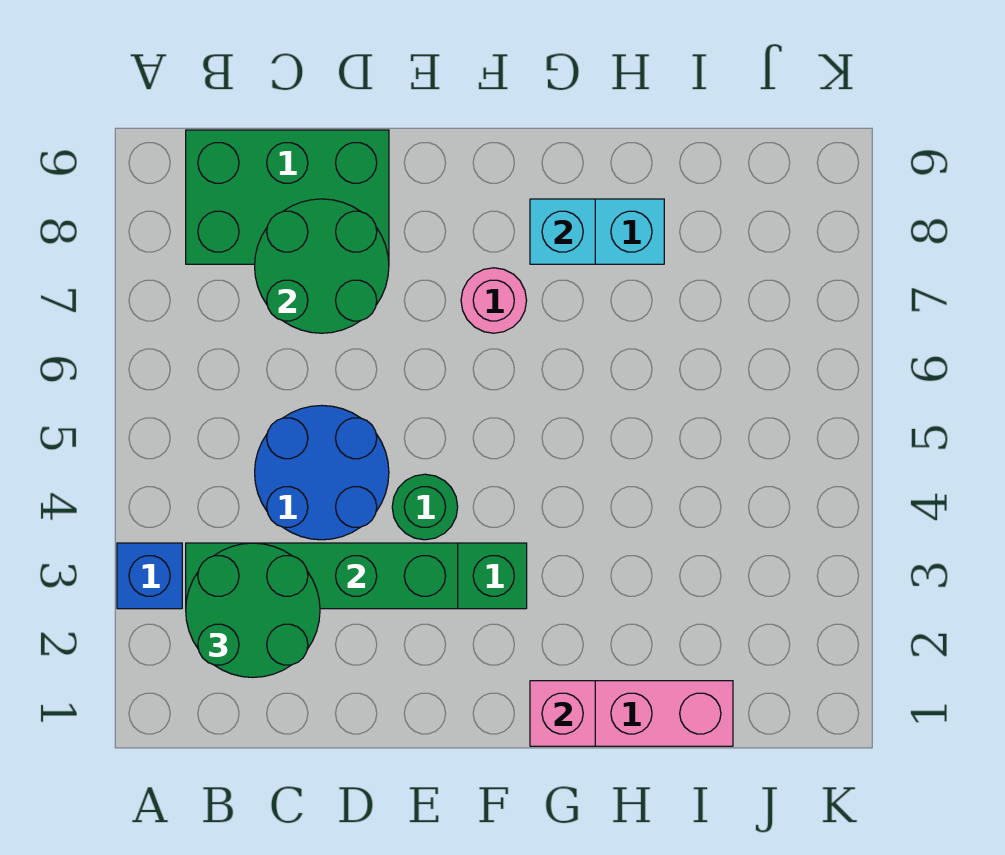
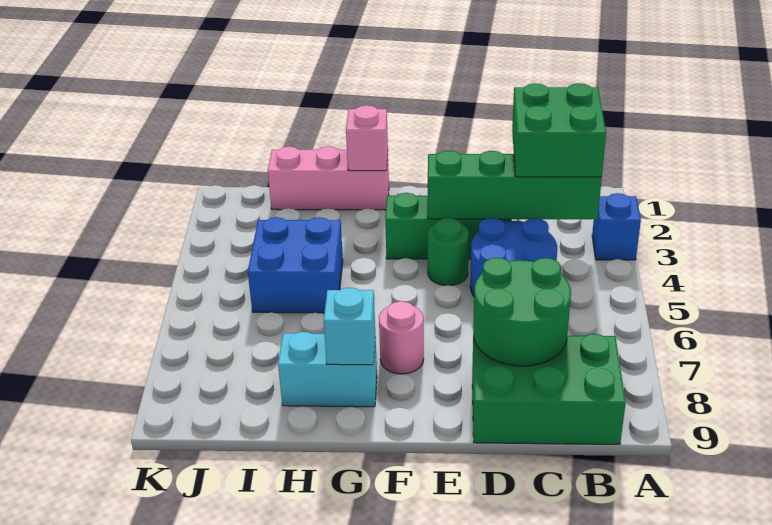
green 2x2 round brick [186,543,320,677] -> green 2x2 brick [512,83,606,177]
none -> blue 2x2 brick [248,217,343,313]

